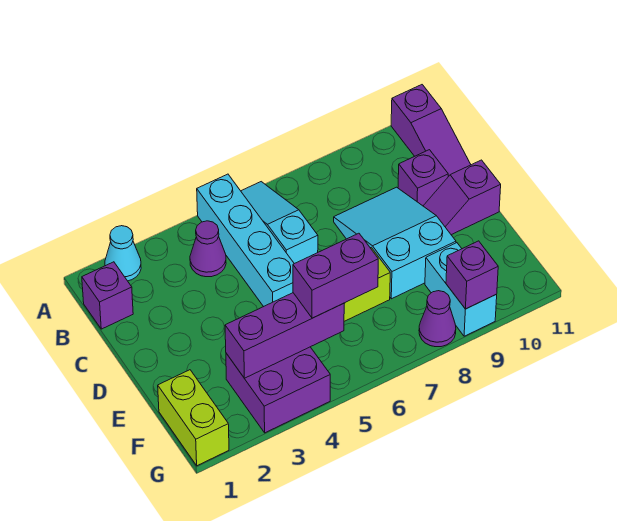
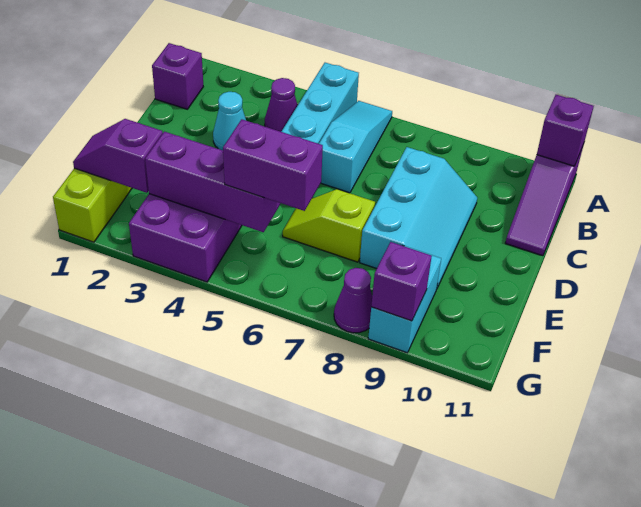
cyan 1x1 cone [105,226,141,281] -> cyan 1x1 cone moved to [213,92,246,150]
cyan 2x3 slope [334,187,456,299] -> cyan 2x3 slope turned to [360,147,477,288]
purple 1x1 brick [398,150,448,206] -> purple 1x1 brick moved to [537,95,594,166]
purple 1x2 slope [424,160,501,235] -> purple 1x2 slope moved to [73,119,163,193]

